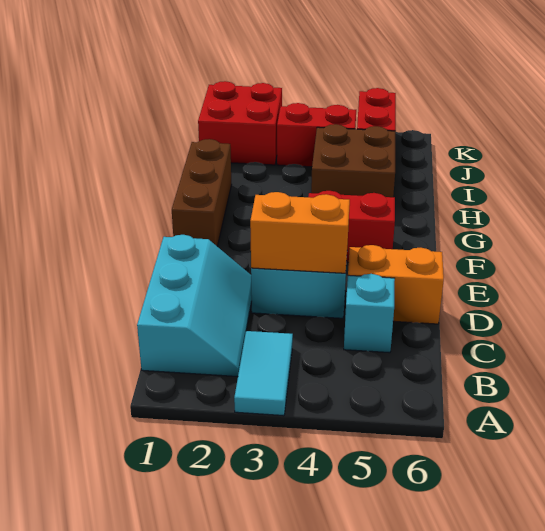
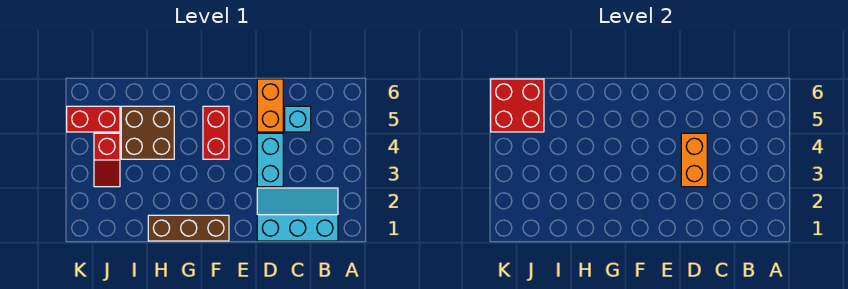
cyan 1x2 tile [234,331,293,416] -> none
red 2x2 brick [198,81,282,165] -> red 2x2 brick moved to [491,79,544,132]
red 1x2 brick [277,103,356,167] -> red 1x2 slope [94,133,120,187]

